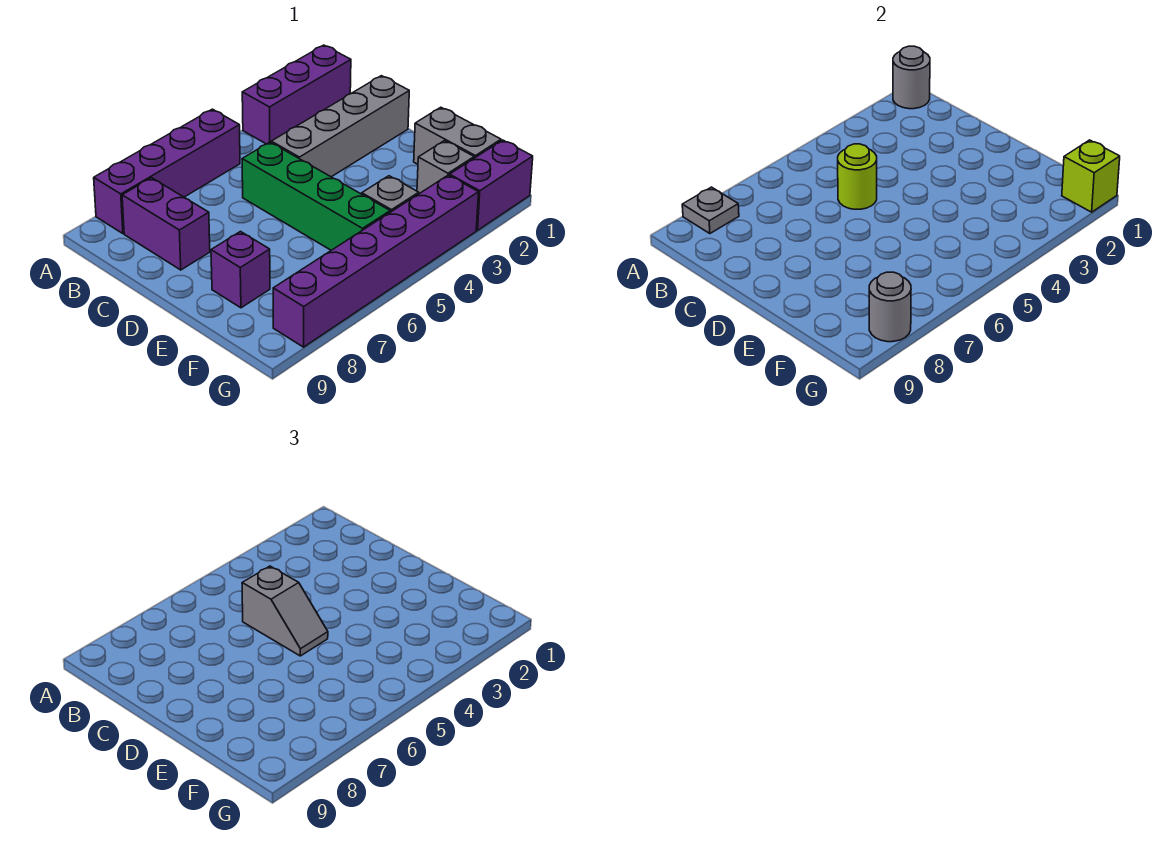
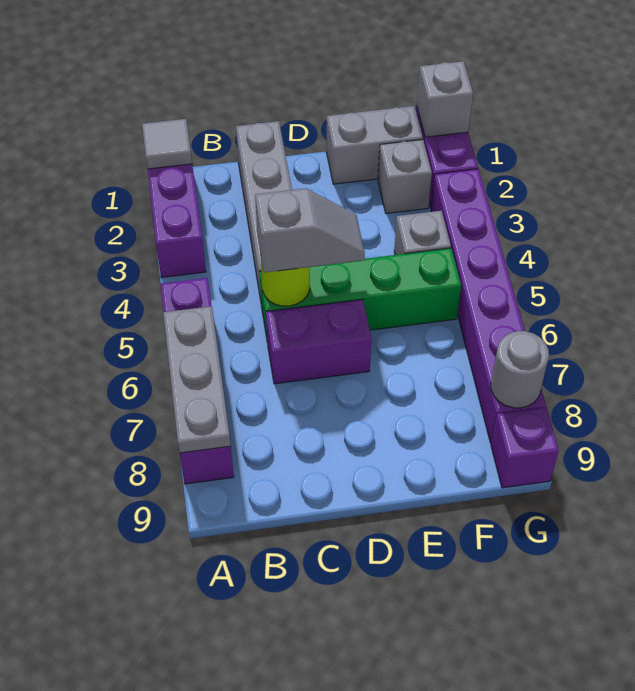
grey 1x1 round brick [893,46,930,109] -> grey 1x1 tile [142,119,192,169]
grey 1x1 plate [682,187,739,234] -> grey 1x3 plate [163,306,231,453]
purple 1x2 brick [122,178,210,270] -> purple 1x2 brick moved to [266,299,371,384]
purple 1x1 brick [211,232,270,308] -> purple 1x1 brick moved to [491,407,559,488]
lime 1x1 brick [1062,140,1120,212] -> grey 1x1 brick [417,61,473,137]

